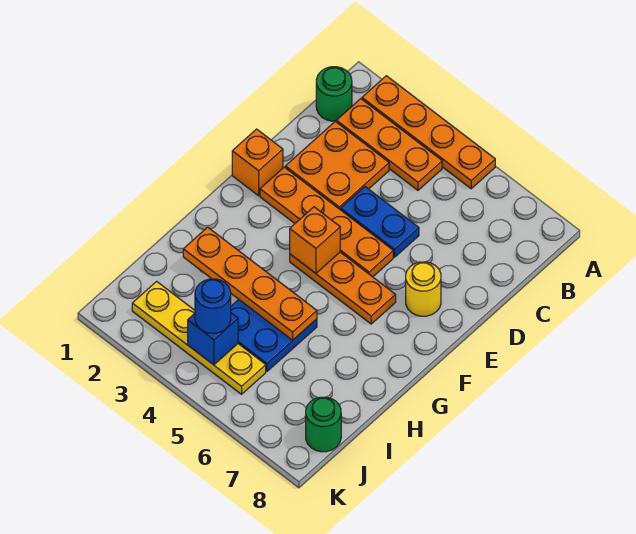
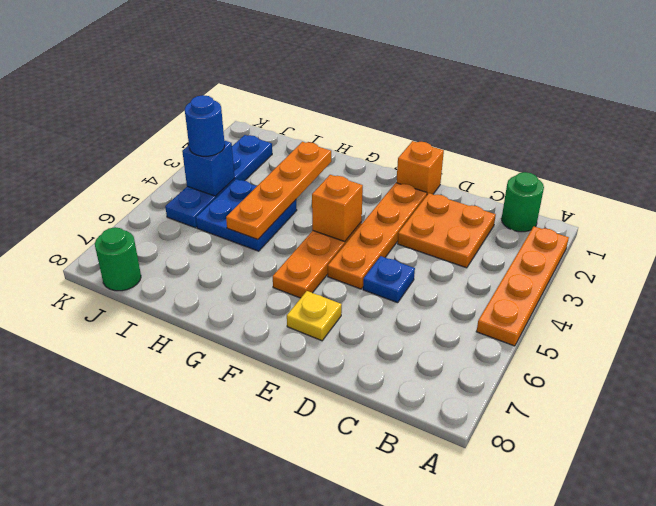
orange 1x3 plate [336,99,442,190] -> none
blue 1x2 plate [341,187,419,257] -> blue 1x1 plate [363,256,415,303]
yellow 1x1 round brick [406,262,441,316] -> yellow 1x1 plate [287,291,342,341]
yellow 1x4 plate [132,281,266,394] -> blue 1x4 plate [165,135,272,228]

